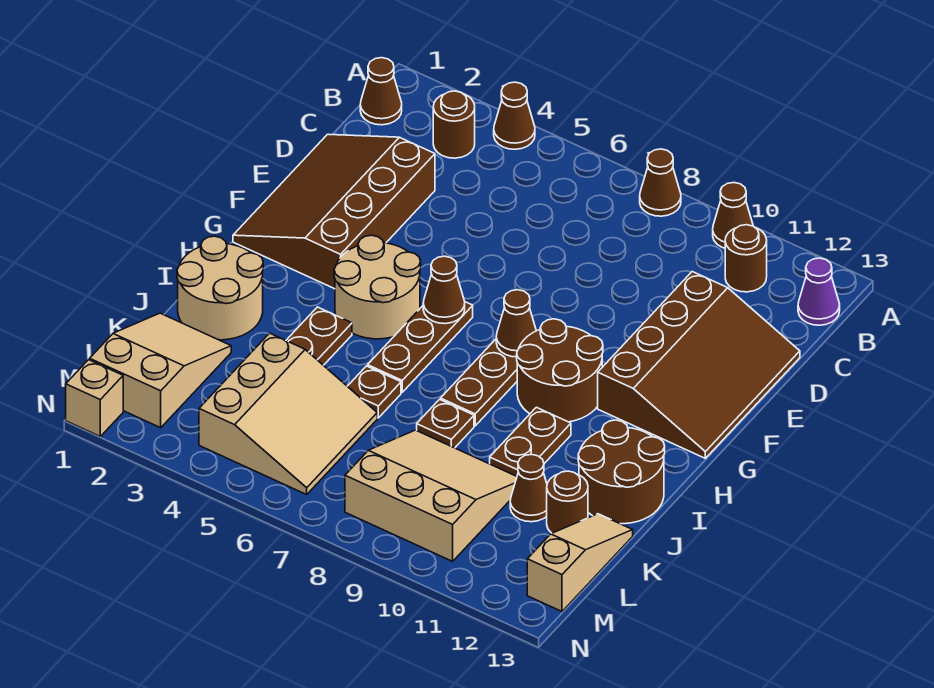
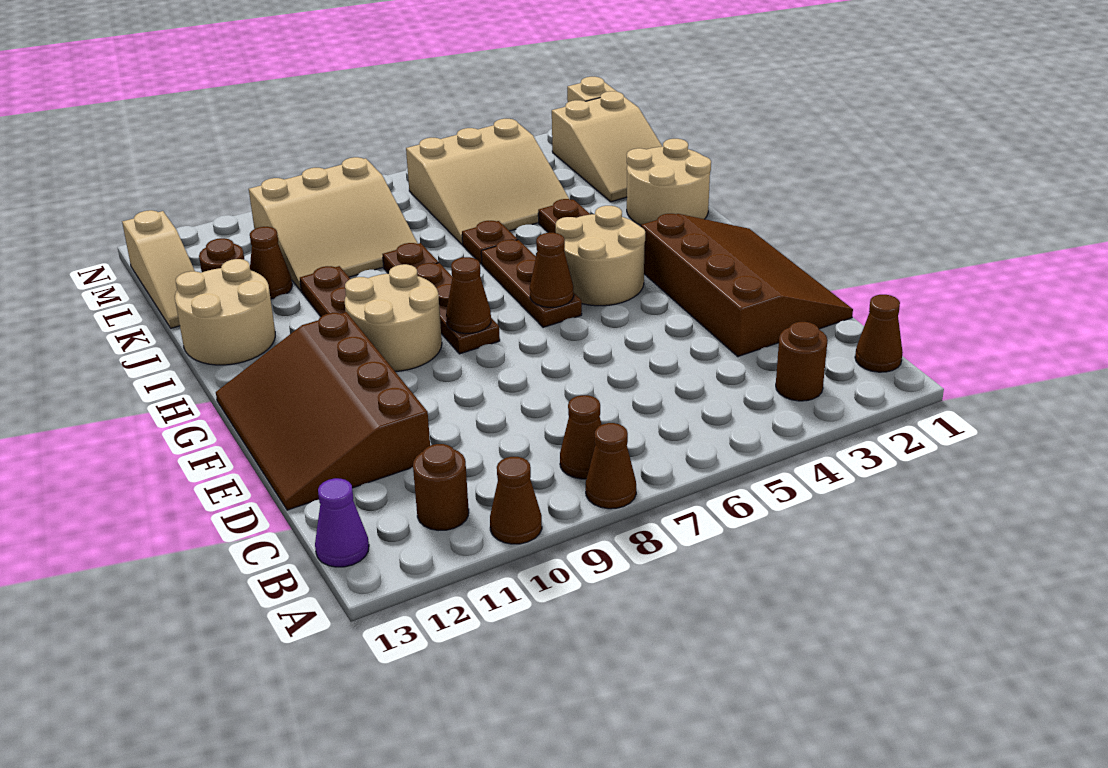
brown 1x1 cone [494,82,535,149] -> brown 1x1 cone moved to [560,395,602,479]
brown 2x2 round brick [517,319,603,422] -> tan 2x2 round brick [345,264,442,371]
brown 2x2 round brick [578,420,665,524] -> tan 2x2 round brick [175,259,275,365]
tan 3x3 slope [199,333,377,495] -> tan 3x3 slope turned to [406,119,569,245]

